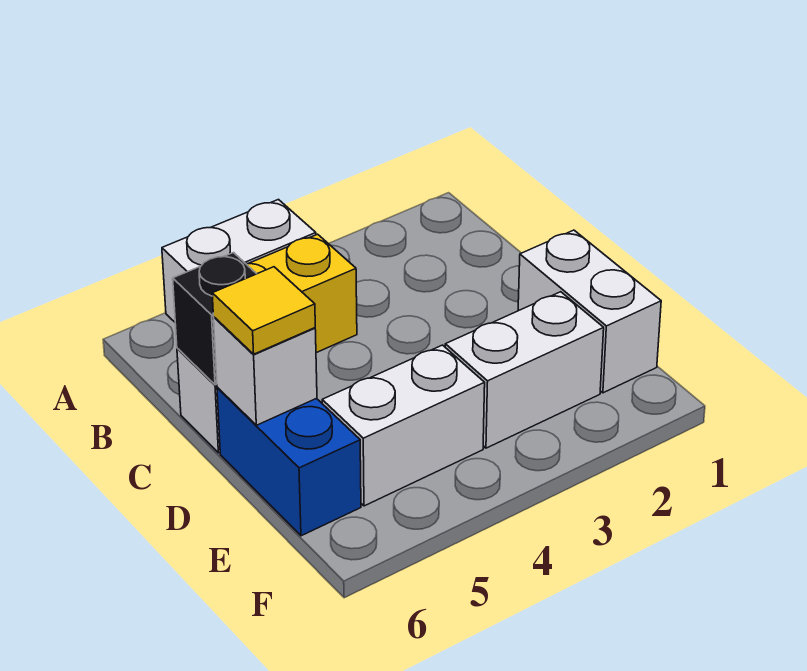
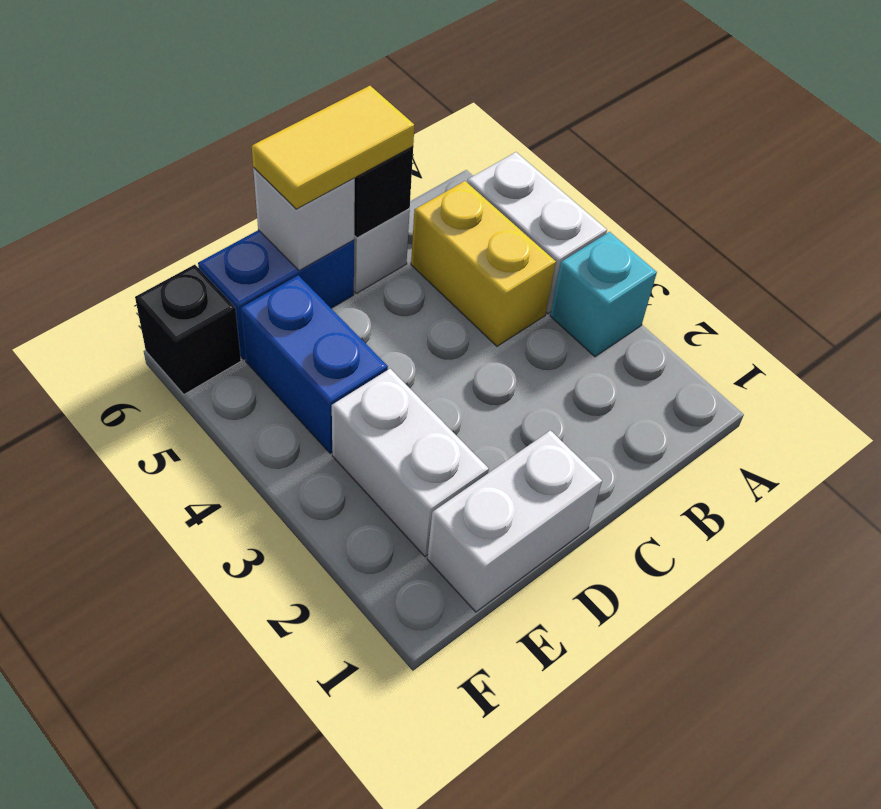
none -> cyan 1x1 brick [550,232,657,357]
yellow 1x1 tile [212,267,315,354] -> yellow 1x2 tile [252,86,414,209]
white 1x2 brick [322,345,485,506] -> blue 1x2 brick [240,275,388,453]
none -> black 1x1 brick [135,265,241,394]

